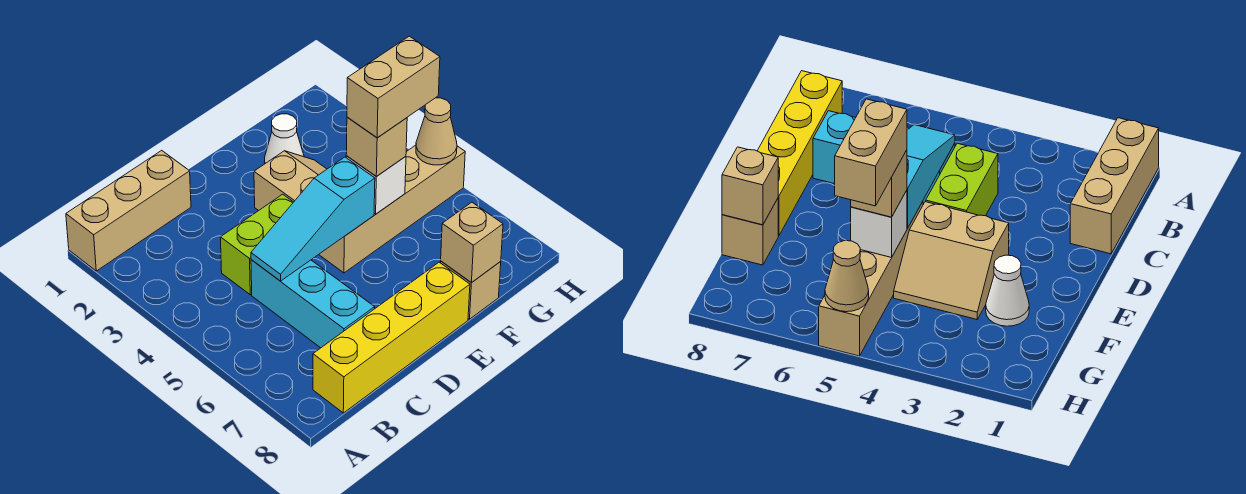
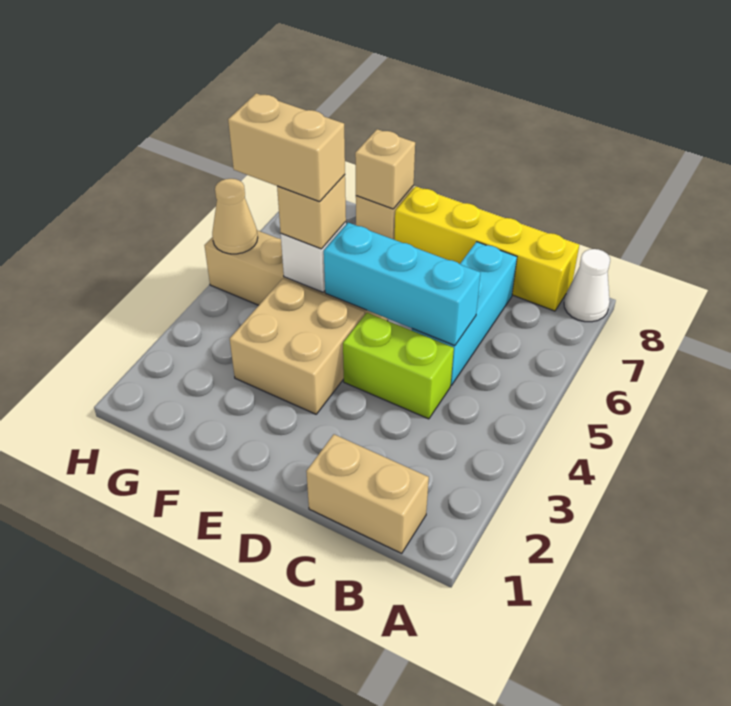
tan 1x3 brick [66,150,191,271] -> tan 1x2 brick [306,434,429,553]
cyan 1x3 slope [251,157,375,281] -> cyan 1x3 brick [324,223,480,346]
tan 2x2 slope [254,151,327,211] -> tan 2x2 brick [230,279,365,414]
white 1x1 cone [264,114,304,163] -> white 1x1 cone moved to [564,249,610,322]

